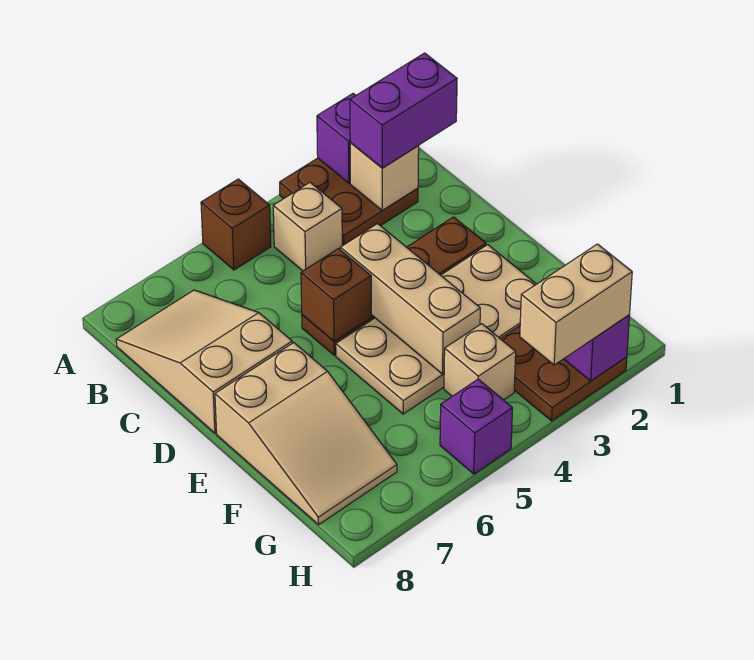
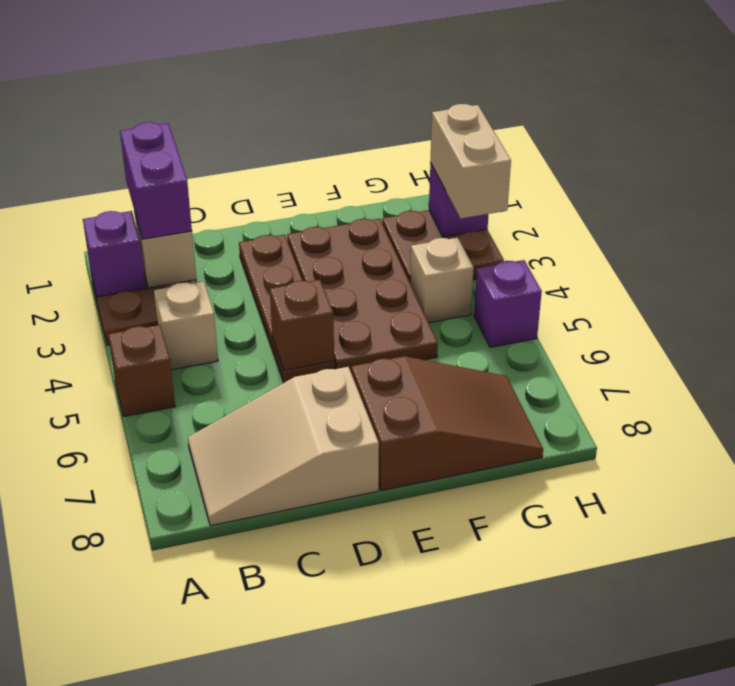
tan 1x3 brick [340,224,480,374] -> none
tan 2x4 plate [336,245,536,414] -> brown 2x4 plate [287,219,438,371]
tan 2x3 slope [215,343,397,525] -> brown 2x3 slope [351,356,543,491]

